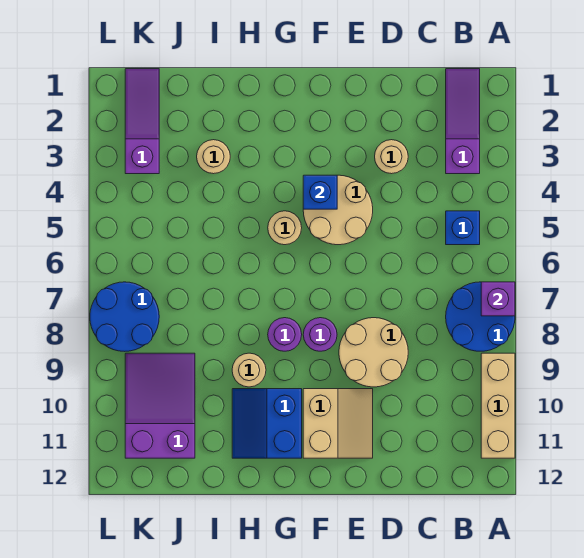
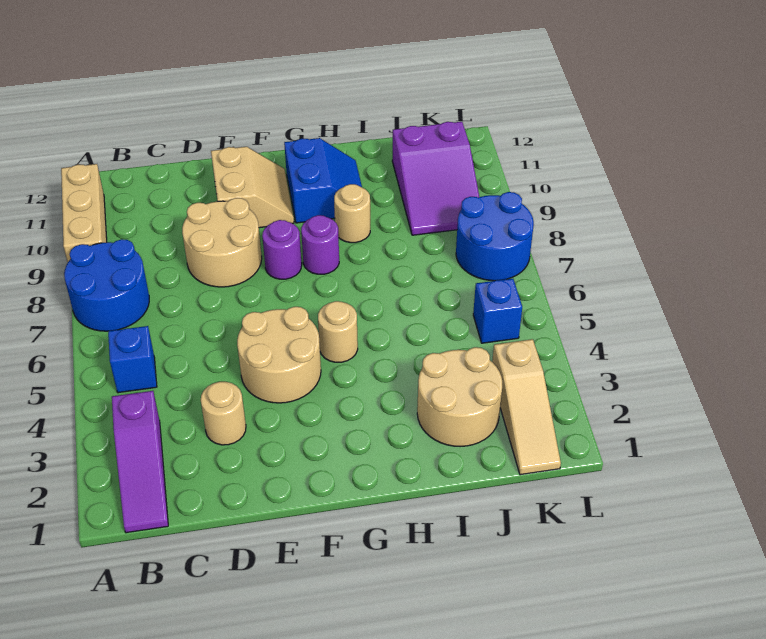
purple 1x1 brick [481,282,515,316] -> none
tan 2x2 slope [303,389,373,458] -> tan 2x2 slope turned to [211,147,294,228]
blue 1x1 brick [303,175,337,209] -> blue 1x1 brick moved to [473,279,522,343]
tan 1x1 round brick [197,140,230,174] -> tan 2x2 round brick [417,347,502,447]
purple 1x3 slope [125,69,159,174] -> tan 1x3 slope [492,339,561,475]

